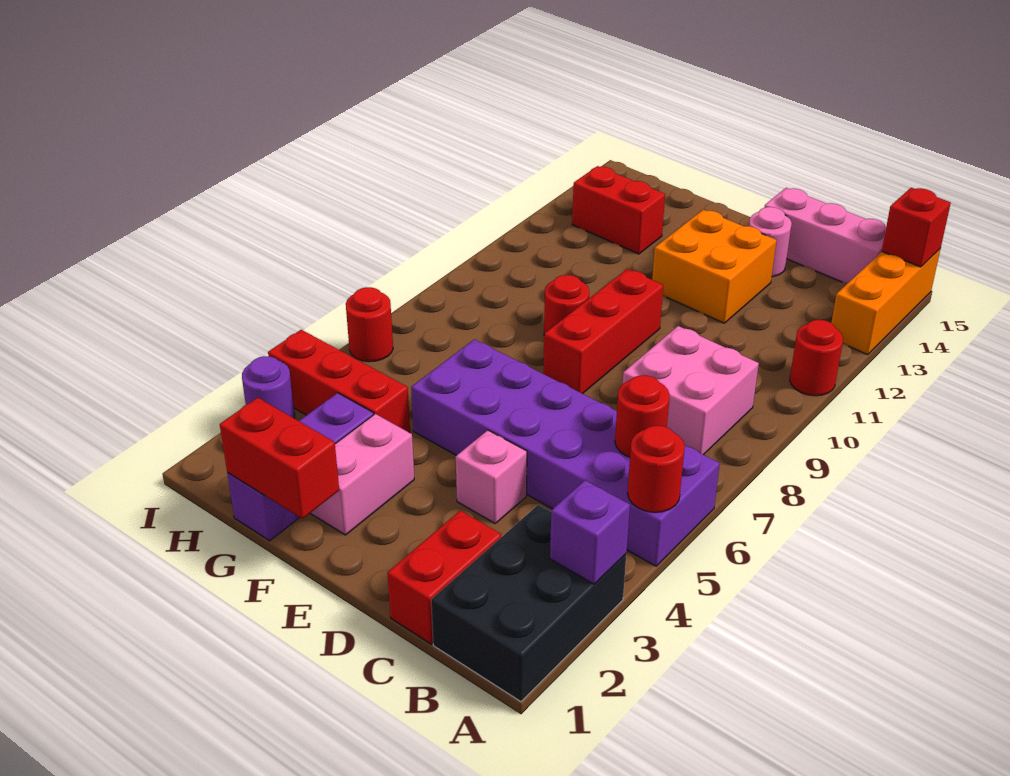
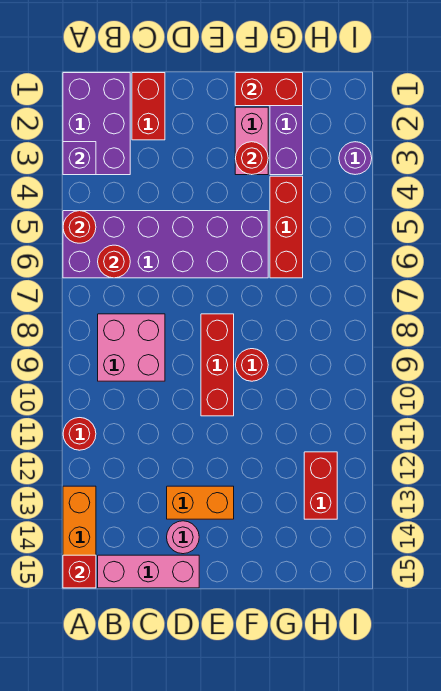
black 2x3 brick [431,505,626,702] -> purple 2x3 brick [63,73,130,175]
pink 1x1 brick [456,430,527,523] -> none
orange 2x2 brick [652,210,777,323] -> orange 1x2 brick [167,486,234,519]
red 1x3 brick [268,330,410,433] -> red 1x3 brick turned to [270,176,303,278]
red 1x2 brick [572,166,665,254] -> red 1x2 brick turned to [304,452,337,519]
red 1x1 round brick [346,287,393,362] -> red 1x1 round brick moved to [235,142,268,175]

